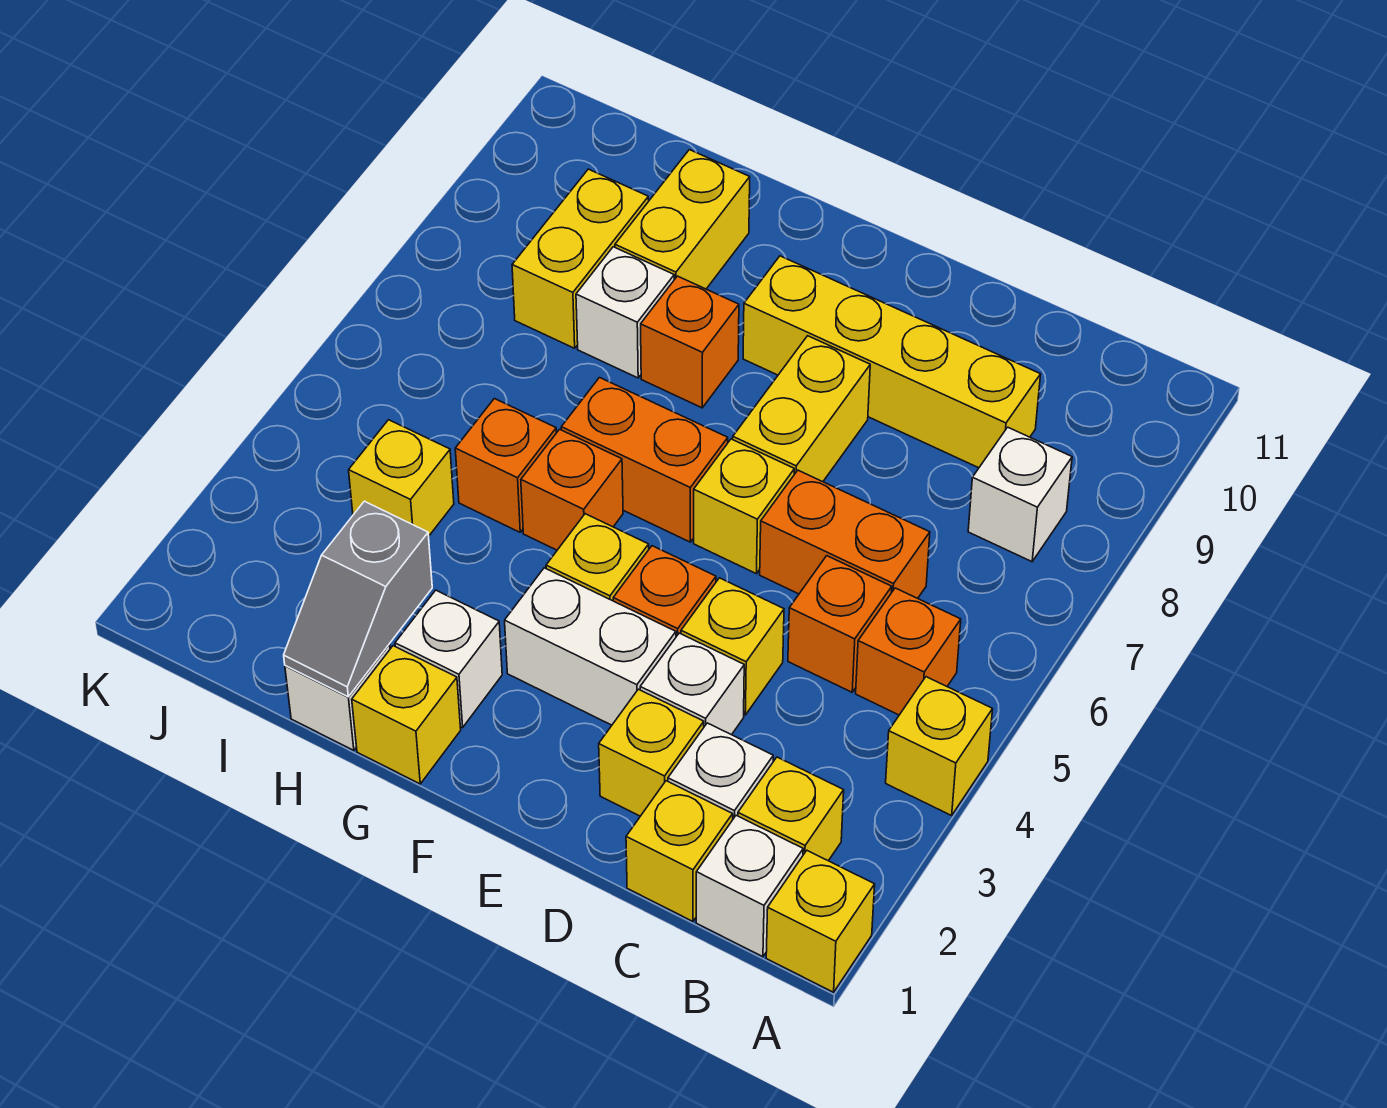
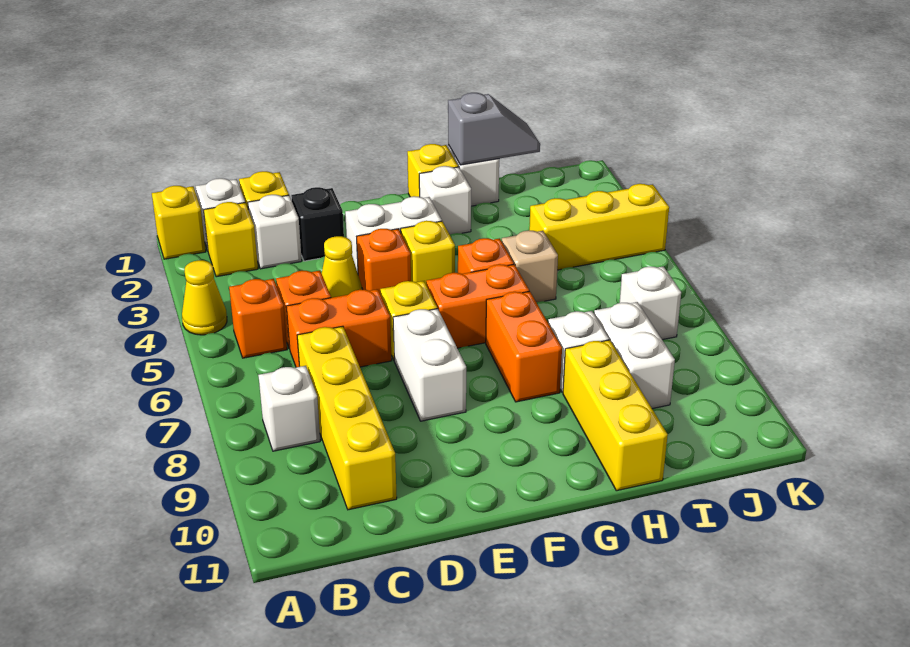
yellow 1x1 brick [886,677,993,815] -> yellow 1x1 cone [182,260,227,335]
yellow 1x4 brick [743,256,1041,468] -> yellow 1x4 brick turned to [297,326,397,510]
yellow 1x1 brick [599,689,704,816] -> black 1x1 brick [291,187,344,261]
white 1x1 brick [640,633,744,735] -> white 1x1 brick moved to [620,266,681,340]
yellow 1x1 brick [681,578,784,715] -> yellow 1x1 cone [322,236,362,298]
yellow 1x2 brick [733,336,870,482] -> white 1x2 brick [393,309,466,421]
orange 1x1 brick [641,276,739,408] -> orange 1x2 brick [486,291,562,402]
grey 1x2 slope [284,501,432,697] -> grey 1x2 slope turned to [448,93,540,165]
orange 1x1 brick [455,399,556,532] -> tan 1x1 brick [502,230,558,302]
yellow 1x2 brick [615,150,750,289] -> yellow 1x3 brick [563,340,668,491]
yellow 1x1 brick [349,420,454,536] -> yellow 1x3 brick [529,184,669,270]
yellow 1x2 brick [512,169,649,348] -> white 1x2 brick [594,302,675,409]

